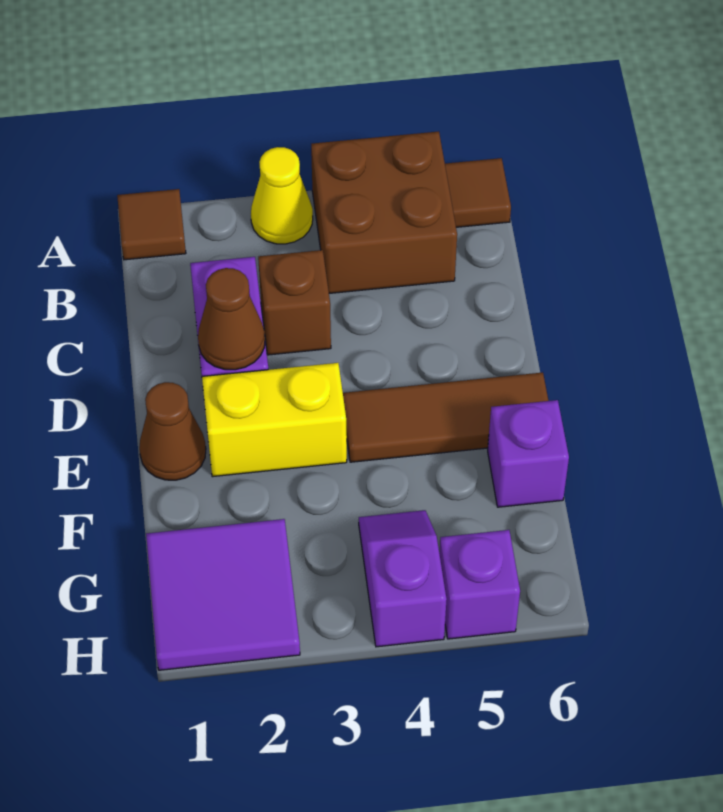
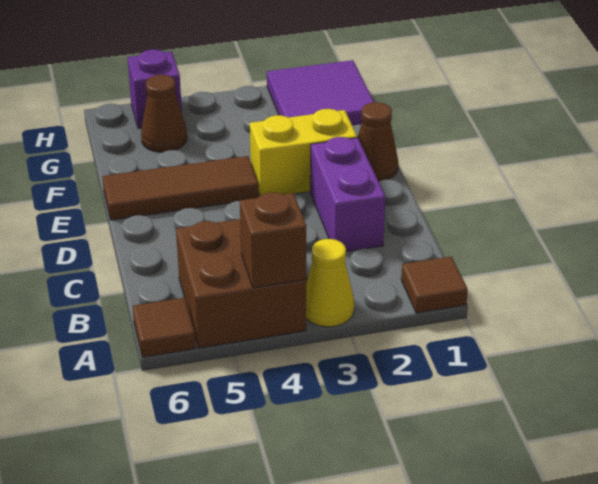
brown 1x1 brick [258,250,331,355] -> brown 1x1 brick moved to [240,193,306,288]
brown 1x1 cone [198,268,265,370] -> brown 1x1 cone moved to [141,75,187,152]
purple 1x1 brick [488,400,569,507] -> none
purple 1x2 slope [359,510,447,647] -> none

